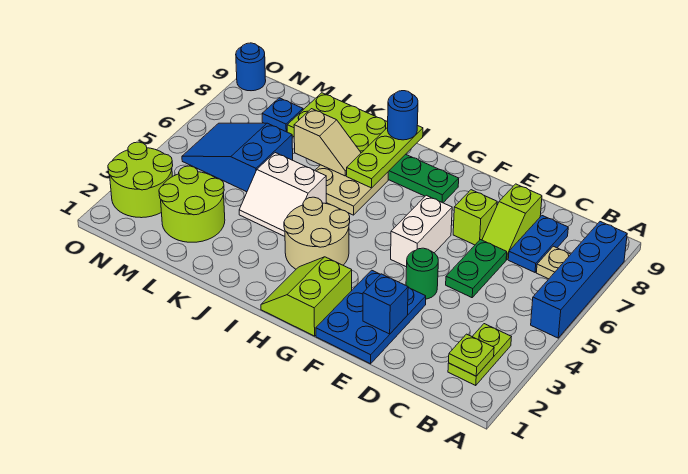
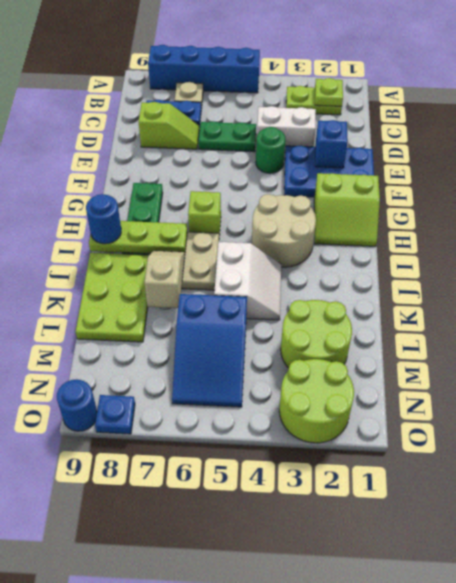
lime 1x1 brick [453,190,497,245] -> lime 1x1 brick moved to [188,191,221,235]
white 1x2 brick [391,195,452,267] -> white 1x2 brick moved to [257,106,316,153]
blue 1x1 plate [262,98,303,132] -> blue 1x1 plate moved to [95,395,135,434]

